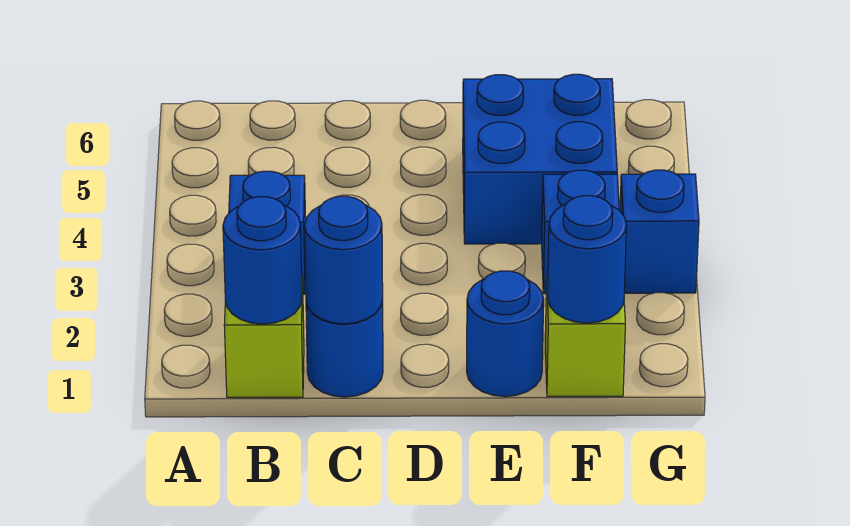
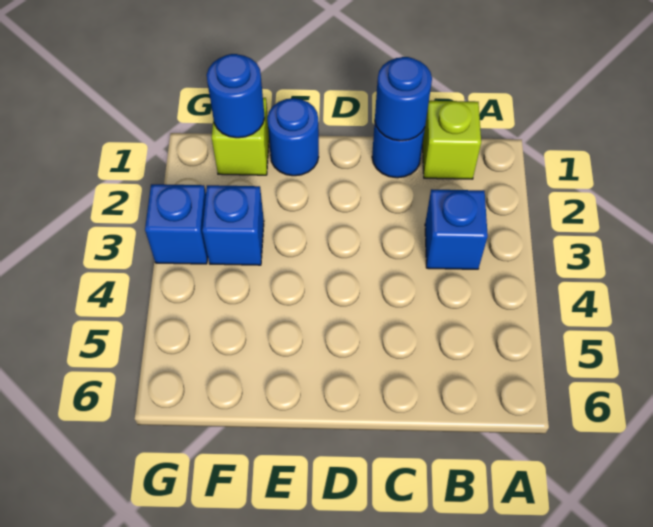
blue 1x1 round brick [223,197,302,324] -> none
blue 2x2 brick [463,74,617,244] -> none

